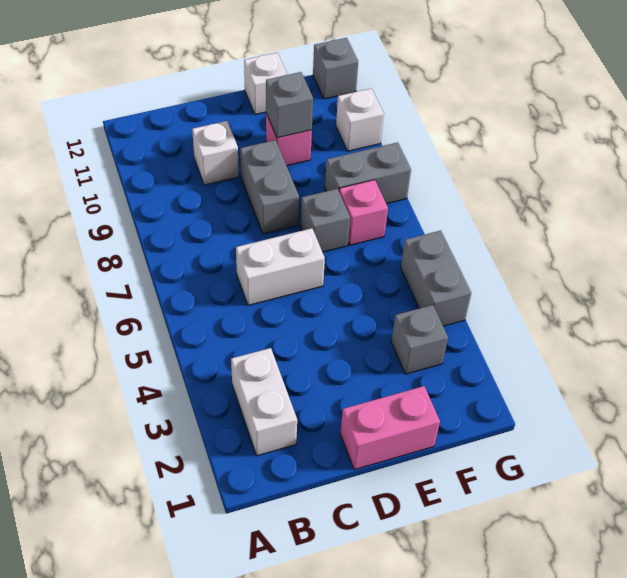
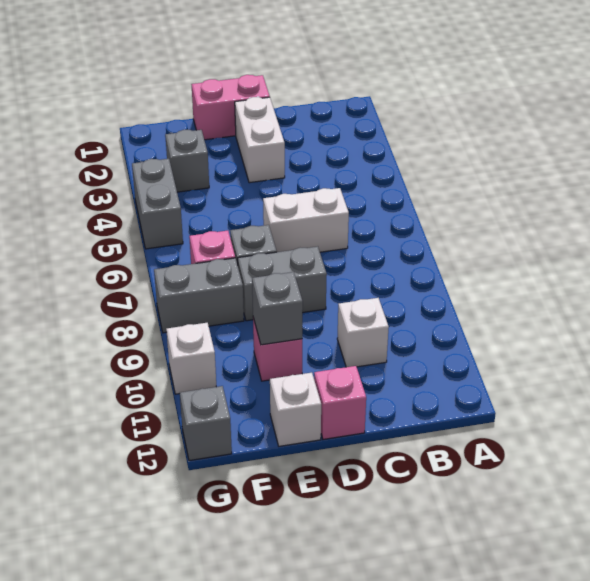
white 1x2 brick [231,348,297,456] -> white 1x2 brick moved to [235,97,285,183]
grey 1x2 brick [240,140,299,234] -> grey 1x2 brick turned to [237,247,327,321]
none -> pink 1x1 brick [314,366,366,439]

